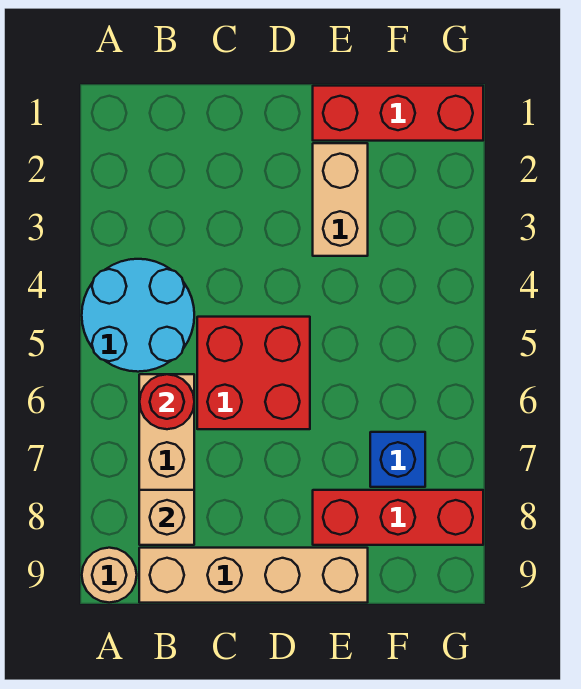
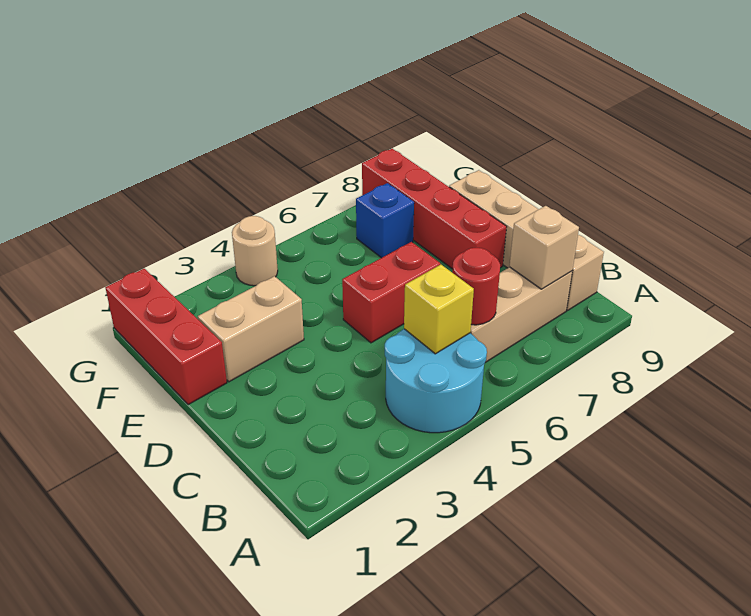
tan 1x1 round brick [82,548,137,603] -> tan 1x1 round brick moved to [232,216,278,286]
none -> yellow 1x1 brick [404,264,474,354]
red 2x2 brick [197,317,310,429] -> red 1x2 brick [342,242,440,343]
red 1x3 brick [313,490,483,545] -> red 1x4 brick [362,149,507,269]

